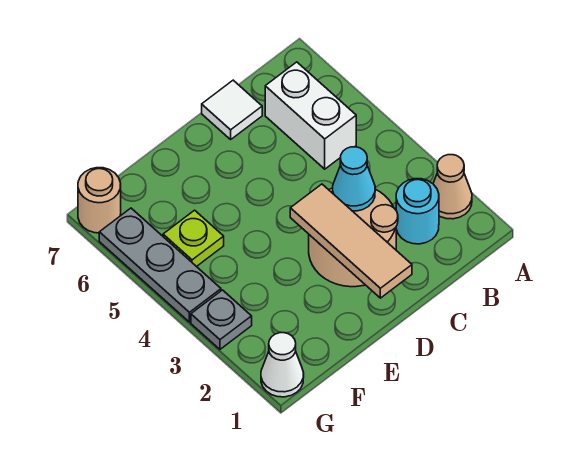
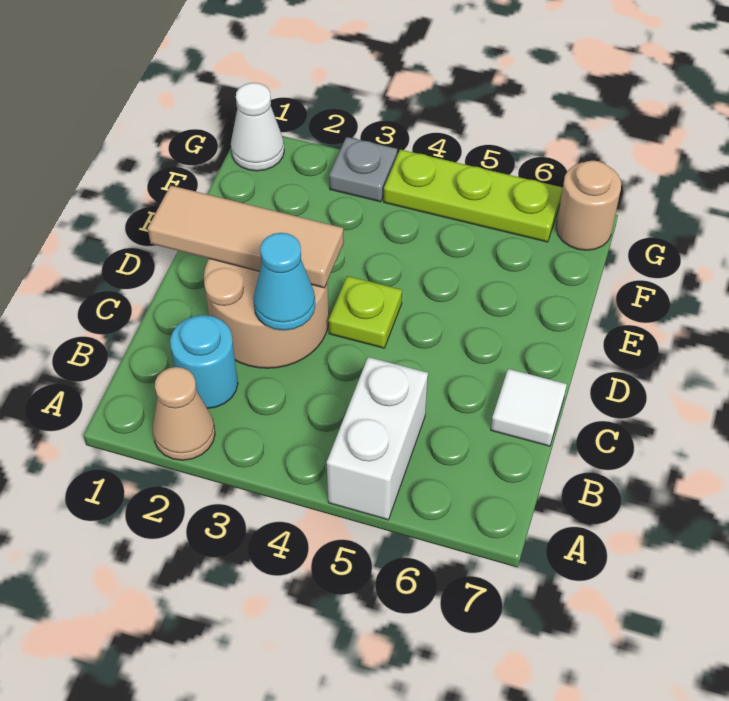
white 1x2 brick [265,62,356,169] -> white 1x2 brick turned to [327,357,428,520]
lime 1x1 plate [163,210,224,267] -> lime 1x1 plate moved to [329,276,402,348]
grey 1x3 plate [99,208,221,322] -> lime 1x3 plate [384,149,563,242]

